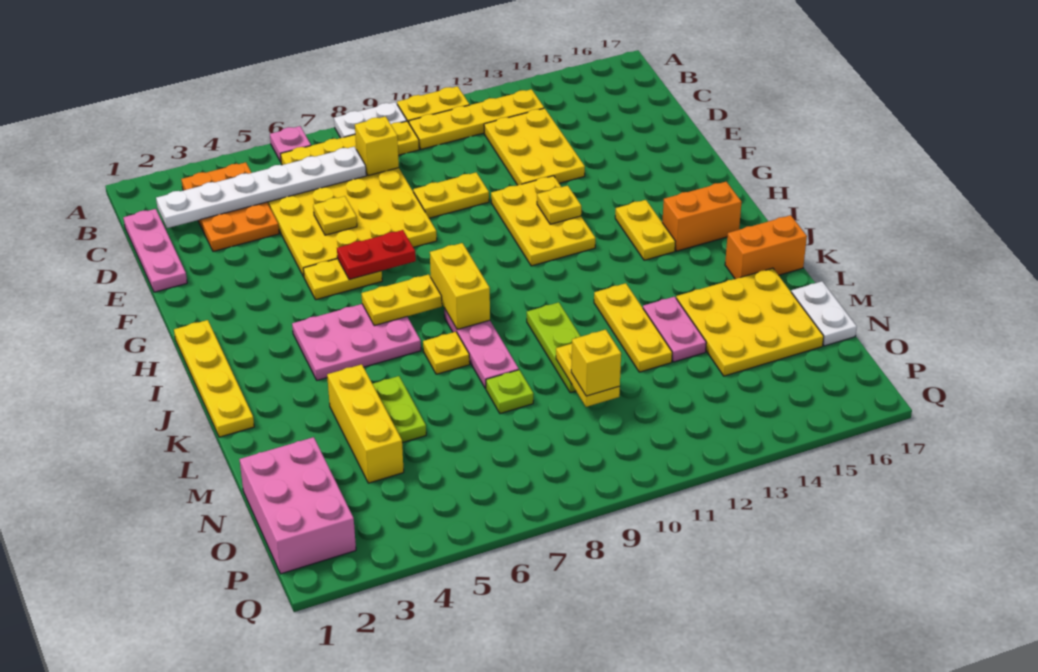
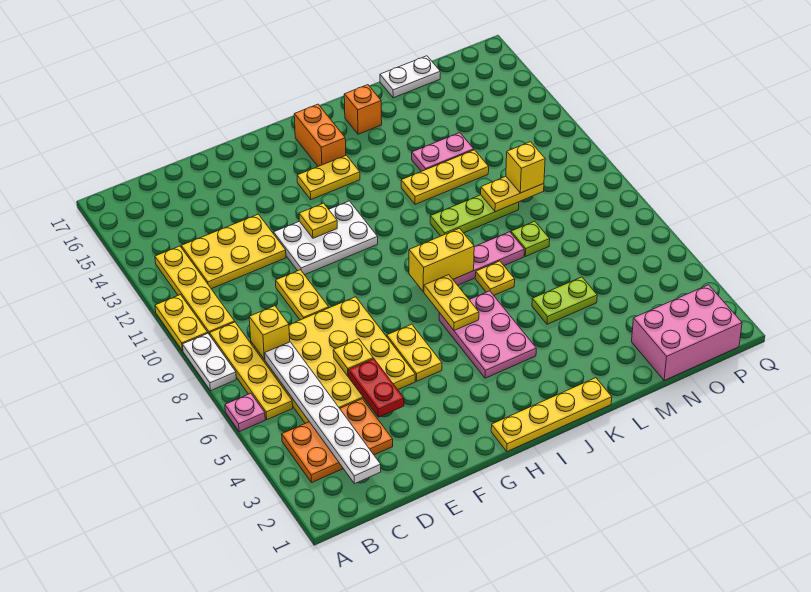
pink 1x3 plate [123,209,187,292] -> none
yellow 2x3 plate [491,176,596,266] -> white 2x3 plate [274,201,378,275]
red 1x2 plate [337,230,416,280] -> red 1x2 plate moved to [348,359,404,417]
orange 1x2 brick [725,215,807,279] -> orange 1x1 brick [344,85,382,134]
yellow 1x3 brick [327,364,404,483] -> none
yellow 3x3 plate [676,268,824,376] -> none

